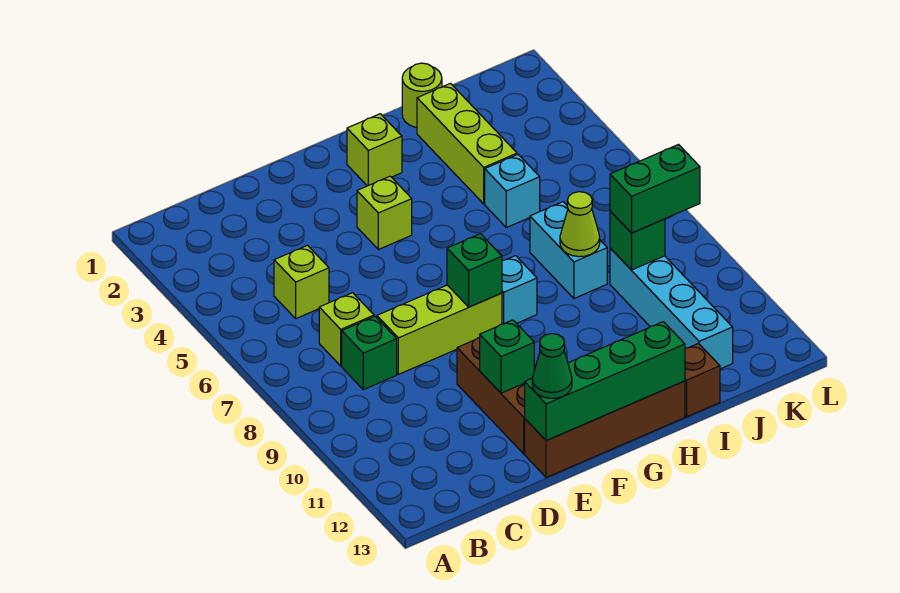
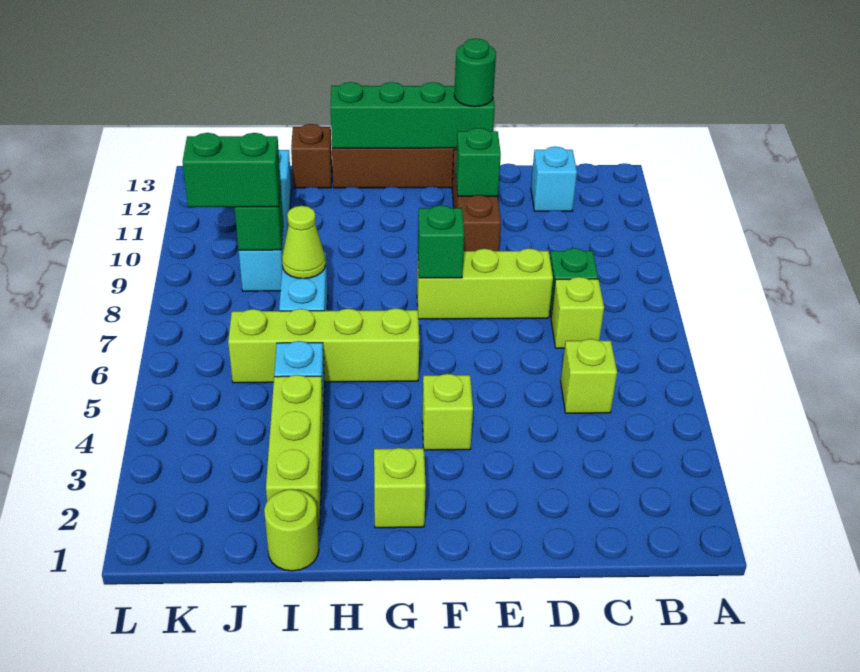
green 1x1 cone [532,334,572,398] -> green 1x1 round brick [454,39,496,107]
none -> lime 1x4 brick [228,308,419,383]
cyan 1x1 brick [502,256,537,324] -> cyan 1x1 brick moved to [531,146,577,211]

